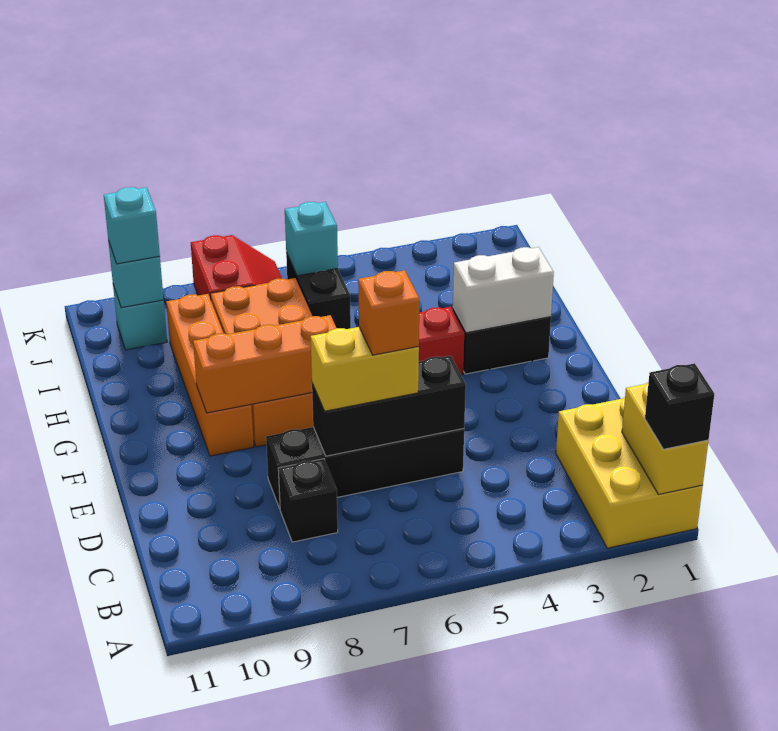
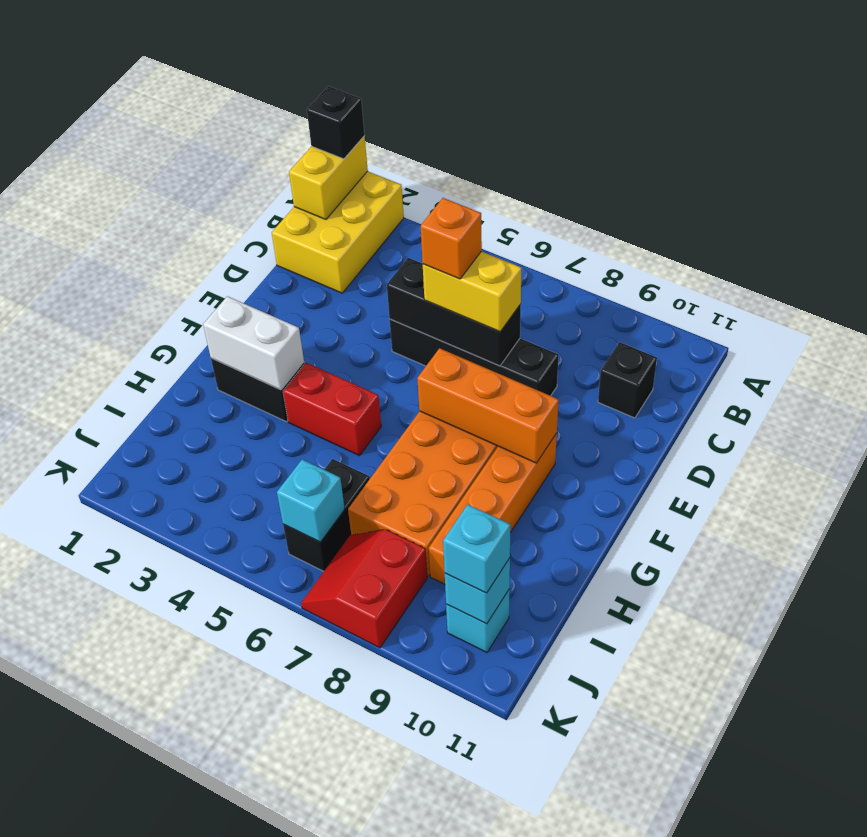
black 1x1 brick [278,459,338,542] -> black 1x1 brick moved to [598,342,657,418]

